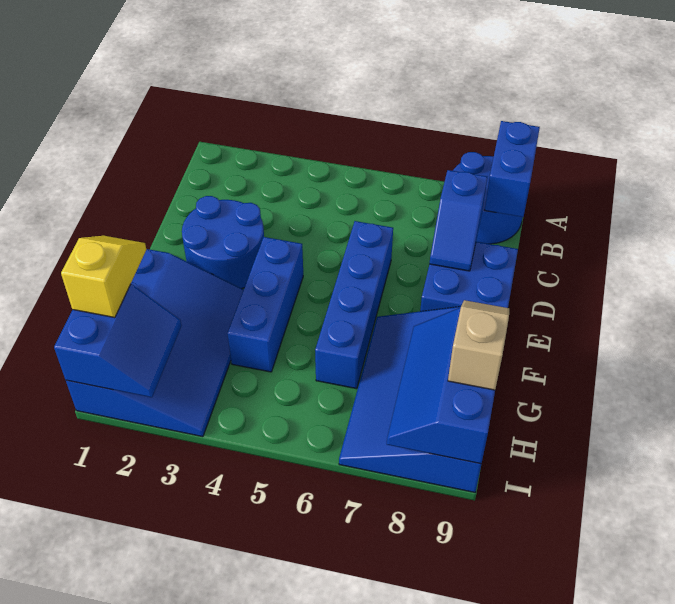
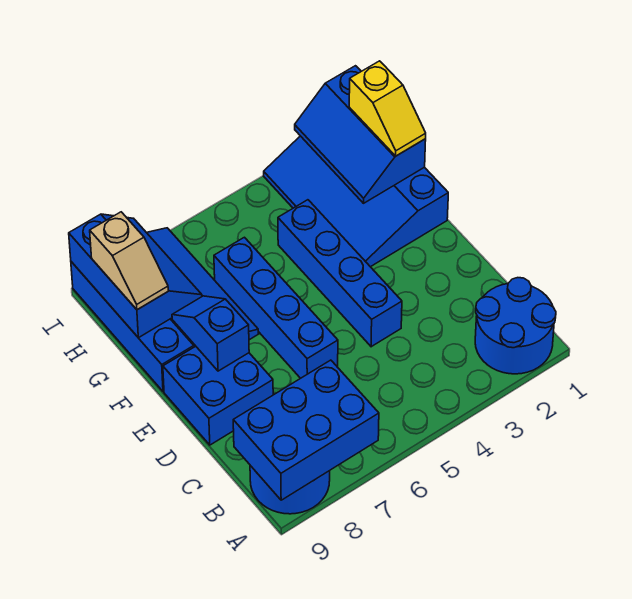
blue 1x2 brick [484,121,540,217] -> blue 2x3 brick [233,360,379,500]
blue 1x2 slope [430,170,487,271] -> blue 1x2 slope moved to [172,296,249,371]
blue 2x2 round brick [182,196,264,288] -> blue 2x2 round brick moved to [475,278,556,374]
blue 1x3 brick [227,237,303,372] -> blue 1x4 brick [278,200,402,347]
blue 2x2 slope [54,284,181,397] -> blue 2x3 slope [295,66,426,203]

